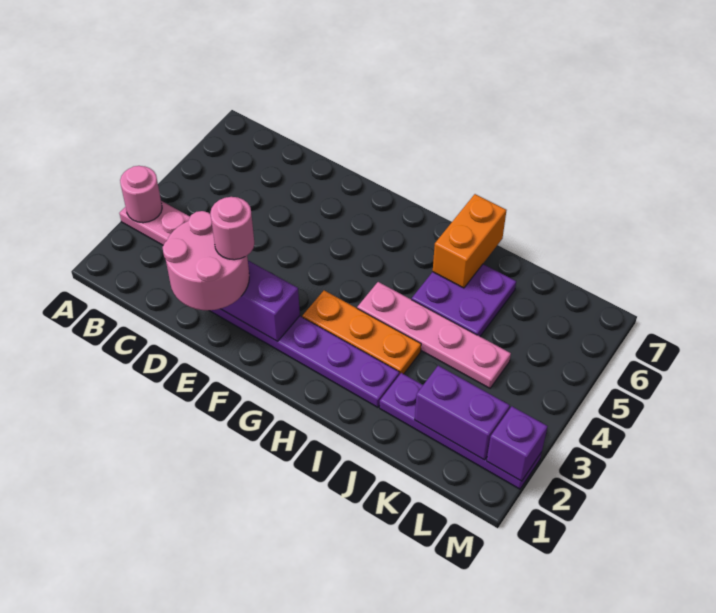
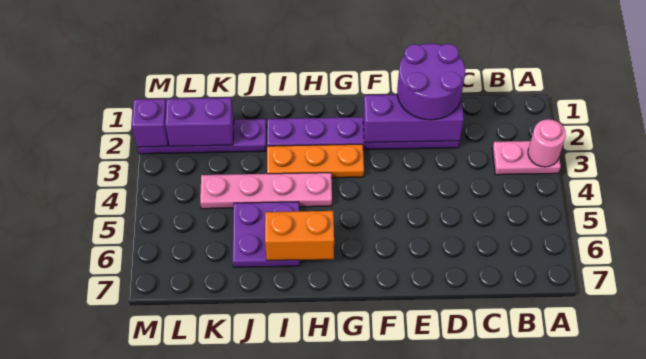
pink 2x2 round brick [163,211,249,310] -> purple 2x2 round brick [397,44,465,120]
pink 1x1 round brick [210,197,254,260] -> none
orange 1x2 brick [433,194,507,288] -> orange 1x2 brick turned to [265,211,334,261]

